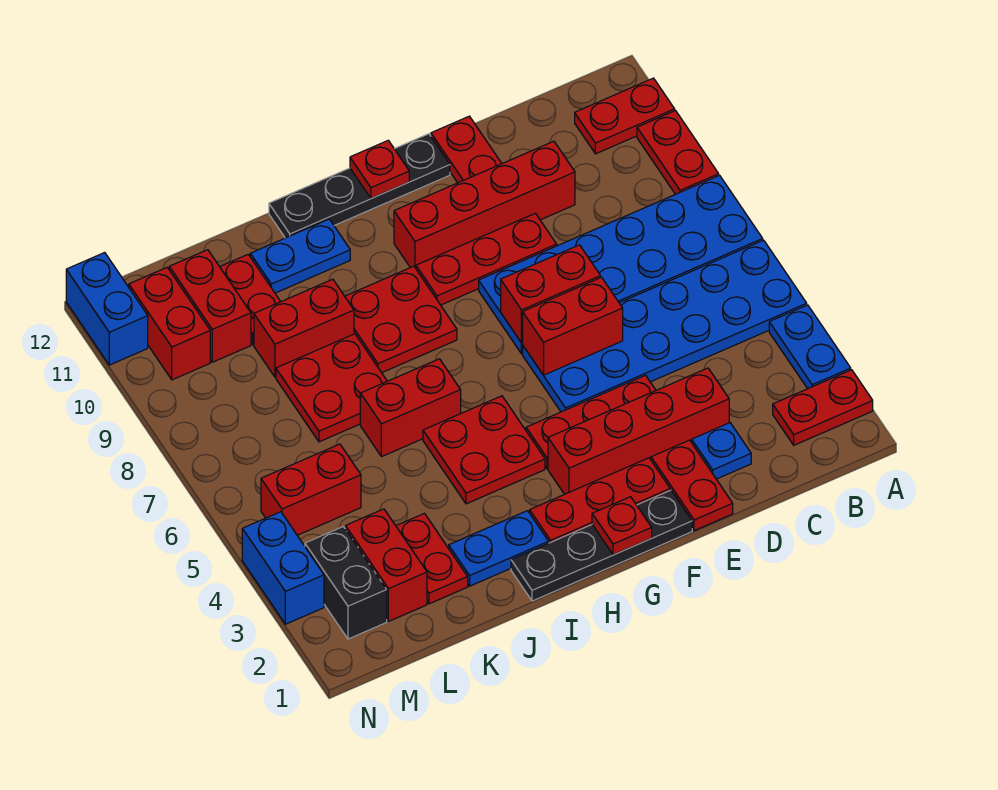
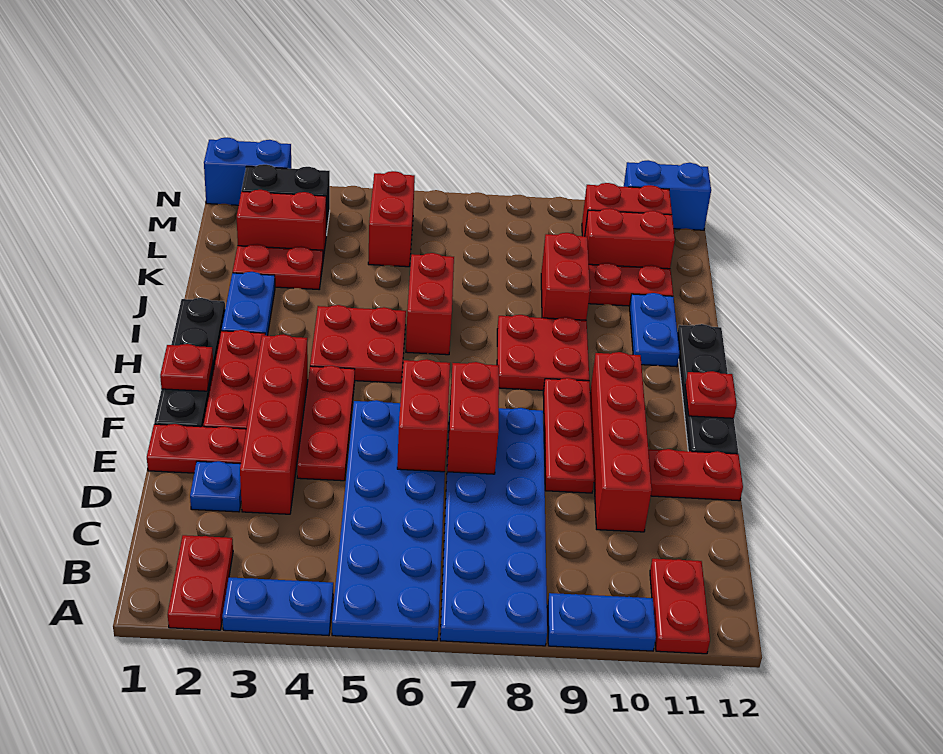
red 1x2 plate [637,111,719,194] -> blue 1x2 plate [547,593,656,651]
red 2x2 plate [276,334,387,442] -> none
blue 1x2 brick [242,512,324,624] -> blue 1x2 brick moved to [204,137,291,205]

